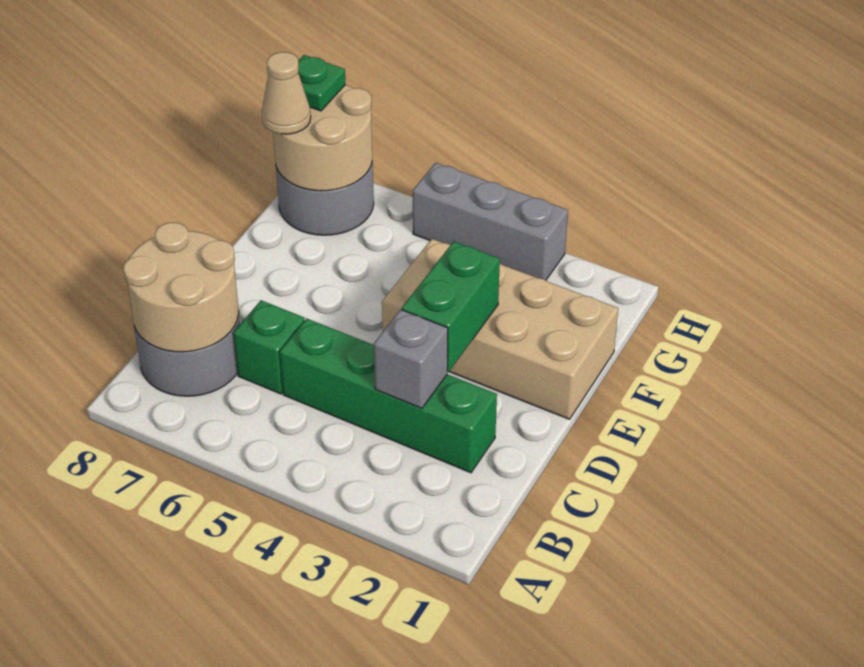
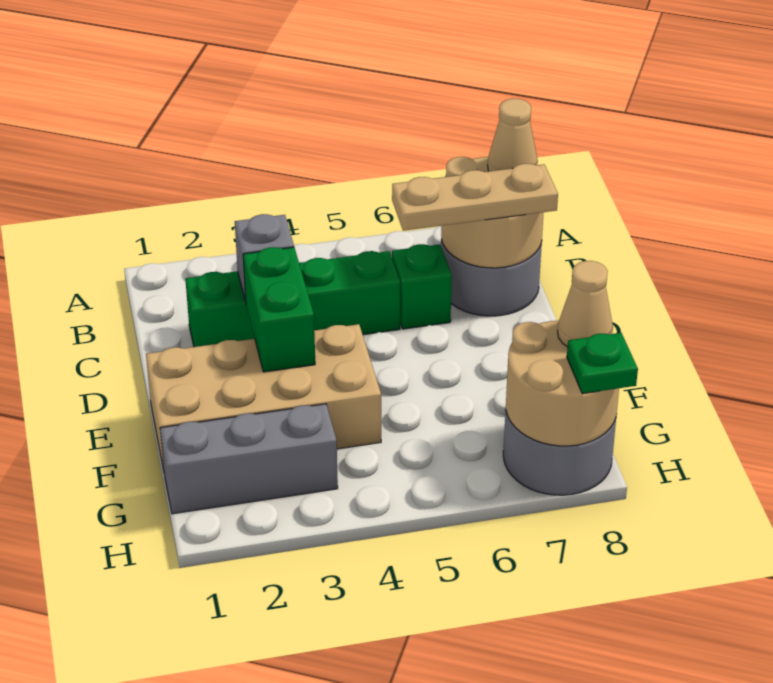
none -> tan 1x1 cone [488,99,538,171]
none -> tan 1x3 plate [392,164,558,231]
grey 1x3 brick [413,163,568,280] -> grey 1x3 brick moved to [160,404,338,514]

